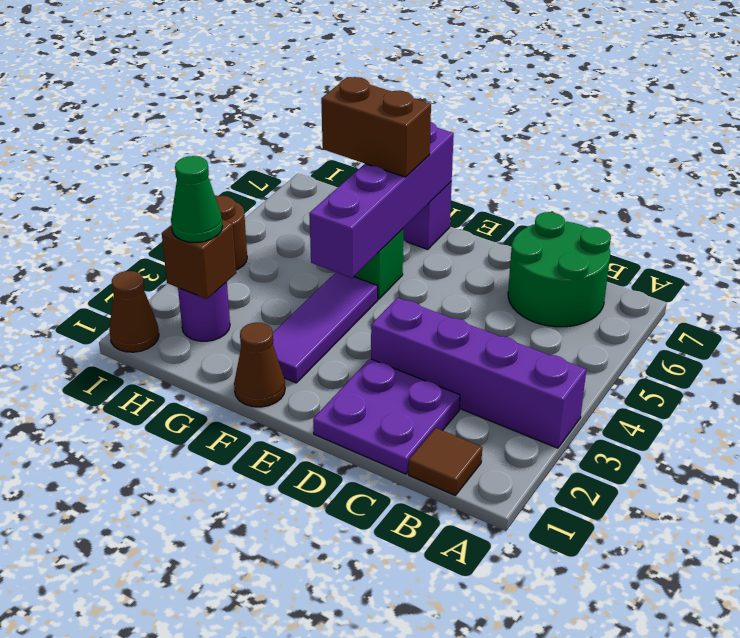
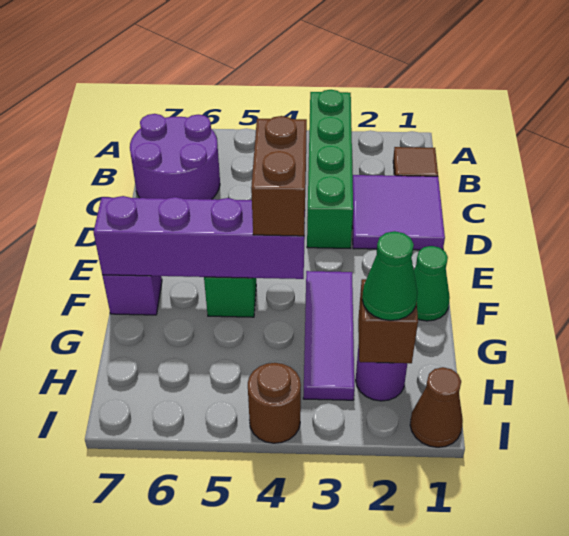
purple 1x4 brick [371,298,586,448] -> green 1x4 brick [307,90,353,248]
green 2x2 round brick [508,212,611,327] -> purple 2x2 round brick [130,114,220,199]
purple 2x2 plate [313,359,460,474] -> purple 2x2 tile [352,175,445,250]
brown 1x1 cone [234,323,285,407] -> green 1x1 cone [414,246,450,321]
purple 1x3 tile [273,272,378,383] -> purple 1x3 tile turned to [303,271,354,400]
brown 1x2 brick [321,77,431,177] -> brown 1x2 brick moved to [251,116,307,236]

